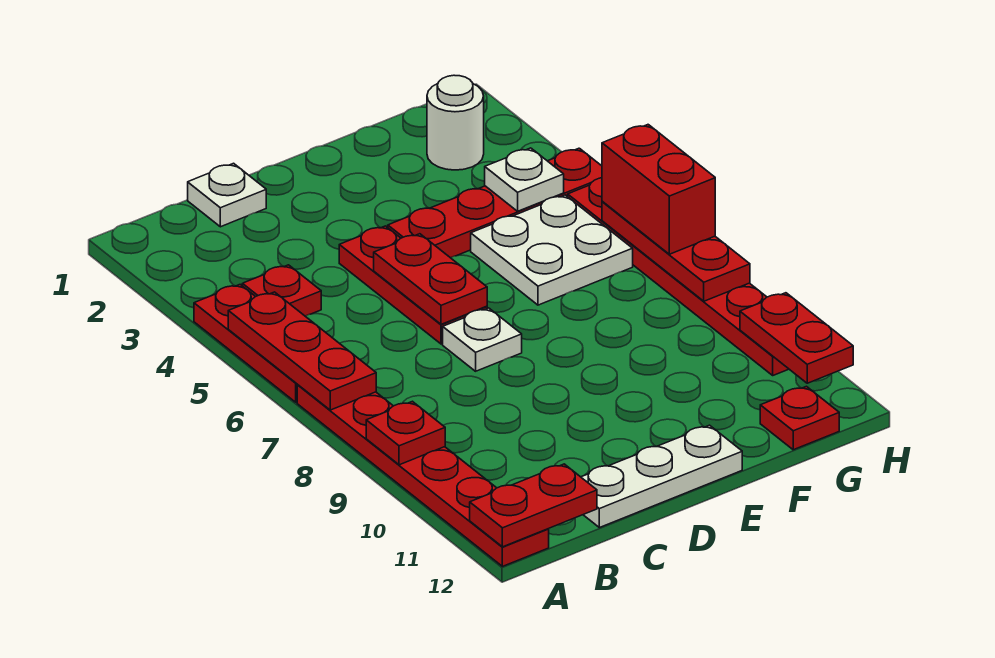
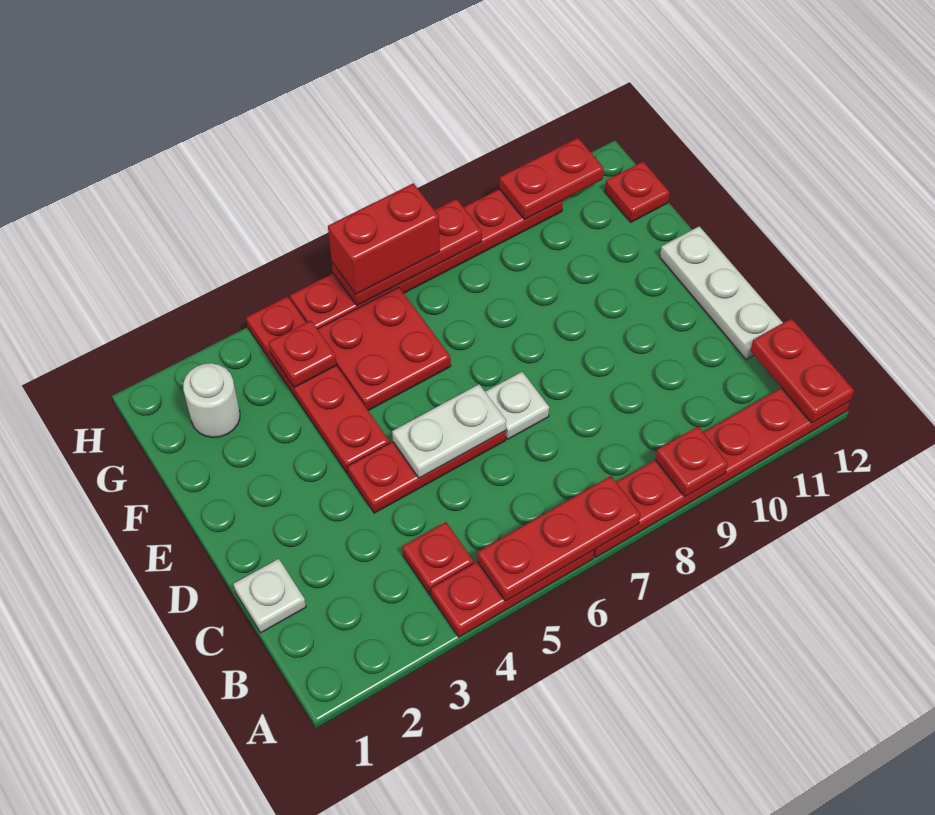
red 1x2 plate [374,234,487,324] -> white 1x2 plate [392,384,506,478]
white 2x2 plate [471,195,633,305] -> red 2x2 plate [318,287,451,411]
white 1x1 plate [485,148,564,211] -> red 1x1 plate [269,321,337,387]

